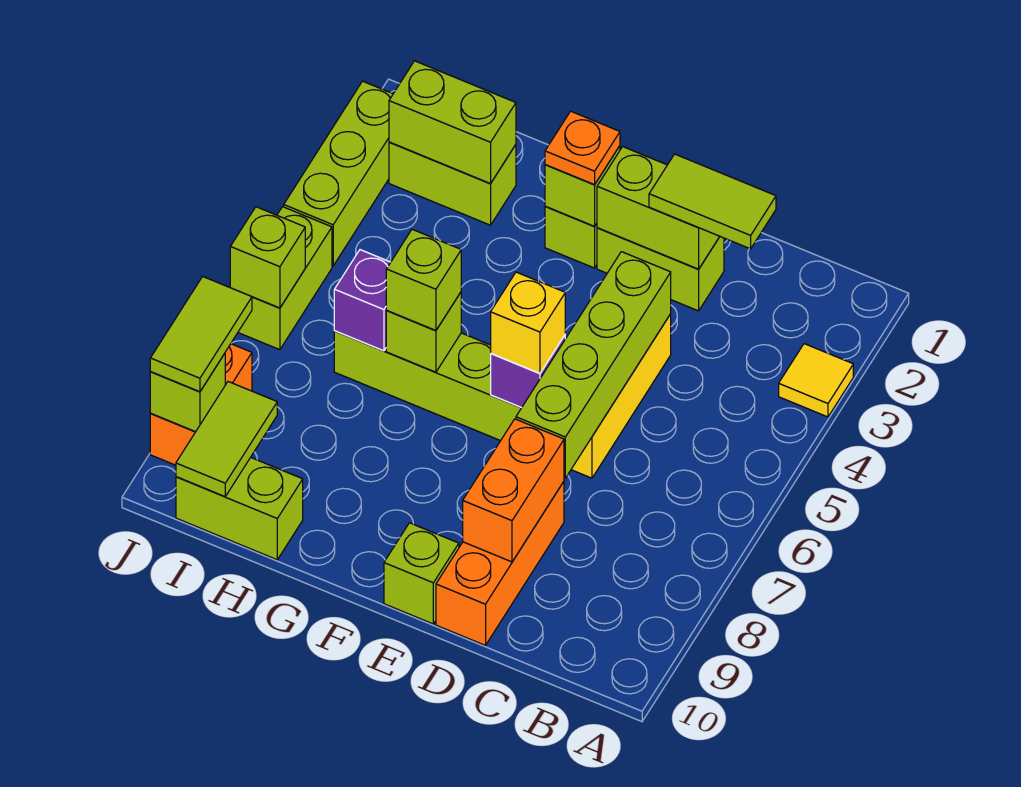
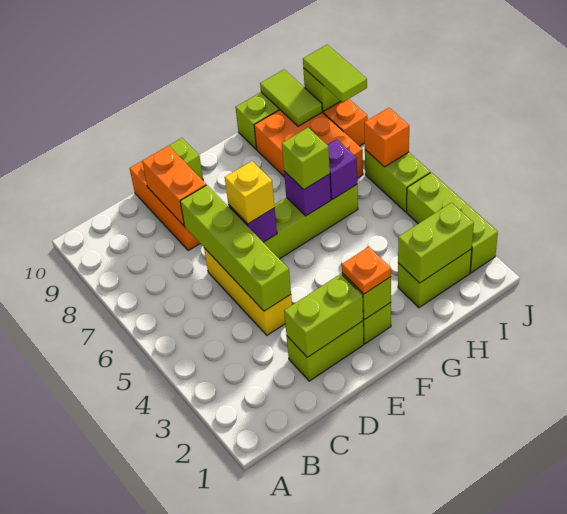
yellow 1x1 tile [779,344,853,417] -> none
lime 1x2 tile [649,154,776,249] -> none
lime 1x1 brick [386,292,461,372] -> purple 1x1 brick [284,171,331,216]
none -> orange 2x3 brick [254,110,363,178]
lime 1x1 brick [230,207,305,308] -> orange 1x1 brick [364,108,409,167]

